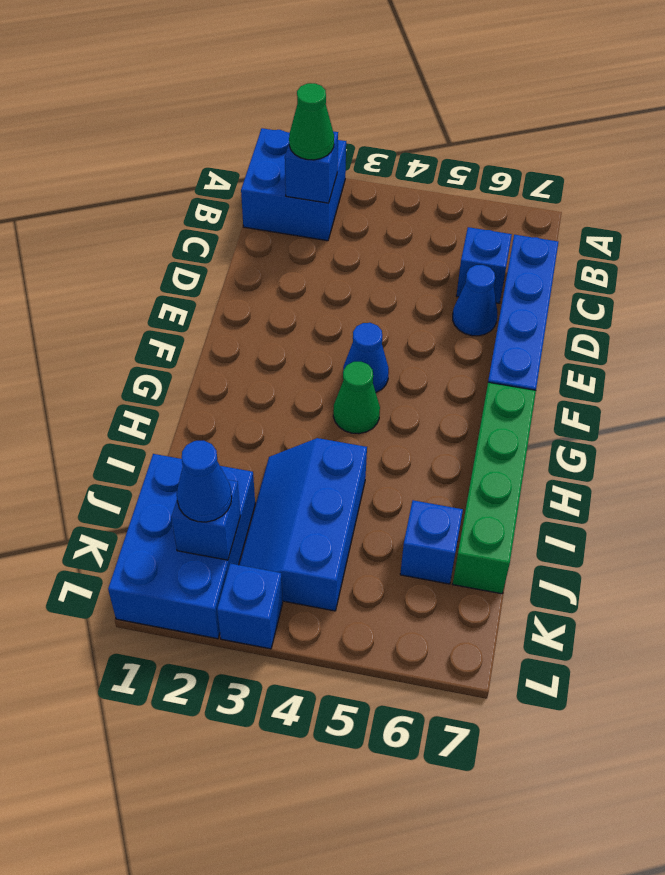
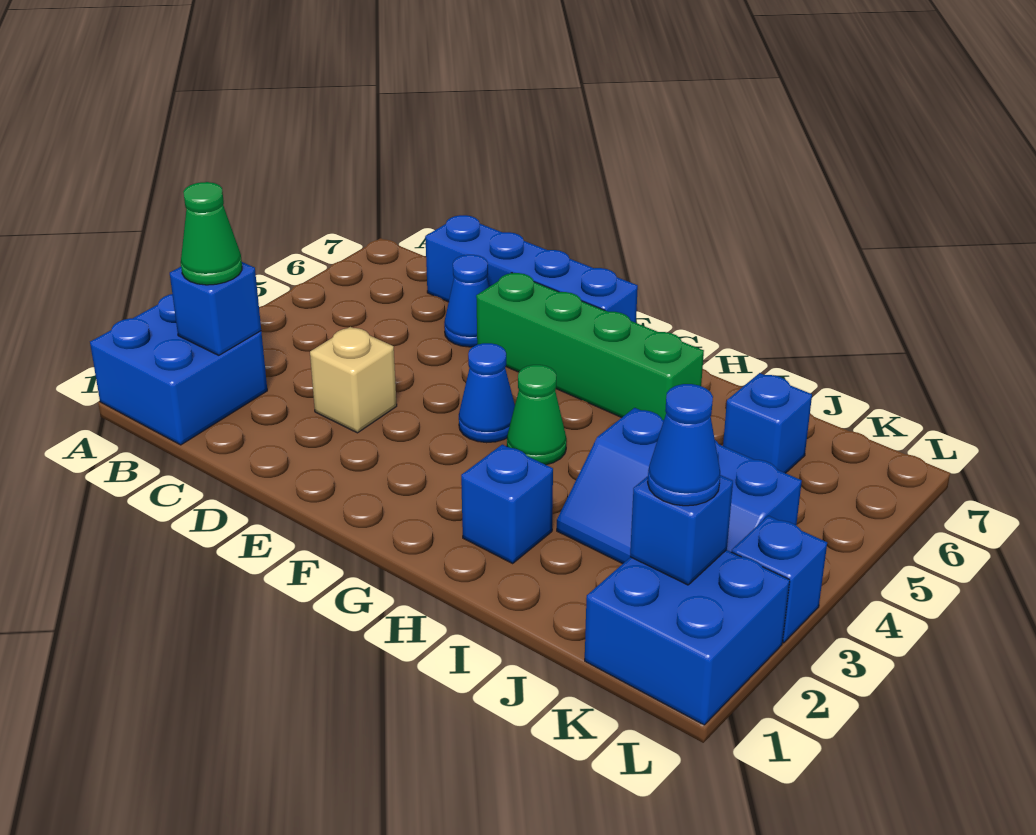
blue 1x1 brick [456,227,512,303] -> blue 1x1 brick moved to [461,444,553,563]
none -> tan 1x1 brick [310,327,397,433]
green 1x4 brick [453,382,536,594] -> green 1x4 brick moved to [476,273,704,420]
blue 2x3 brick [108,454,255,639] -> blue 2x2 brick [585,550,790,725]

